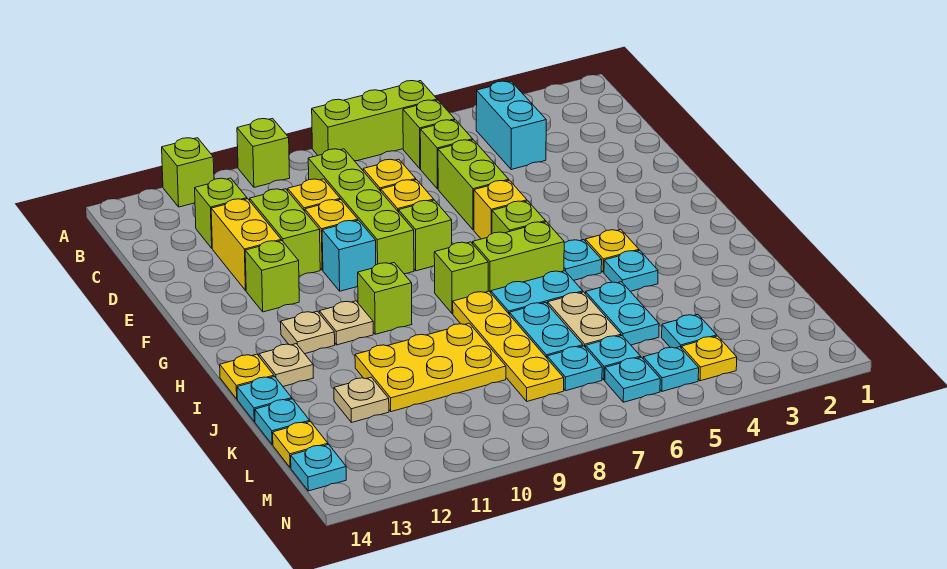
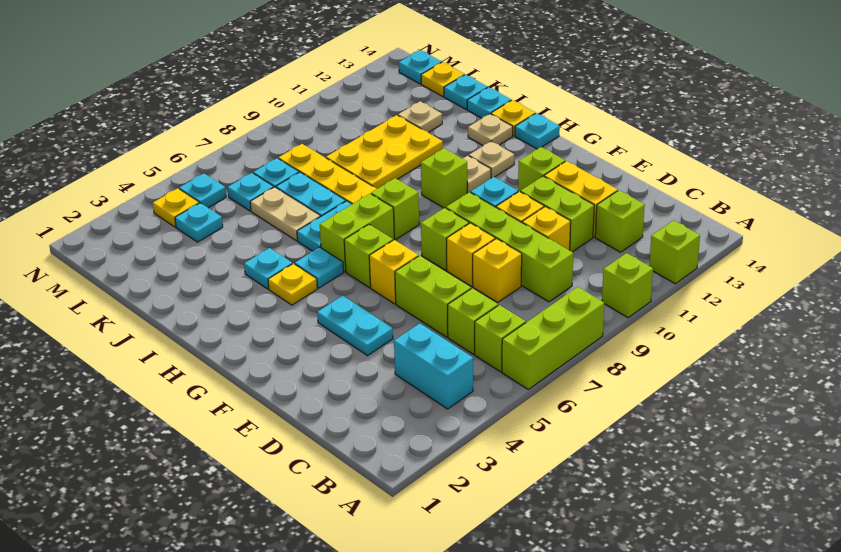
cyan 1x2 plate [586,282,659,345] -> cyan 1x2 plate moved to [317,296,393,356]
cyan 1x1 plate [605,357,660,402] -> cyan 1x1 plate moved to [515,113,560,149]

